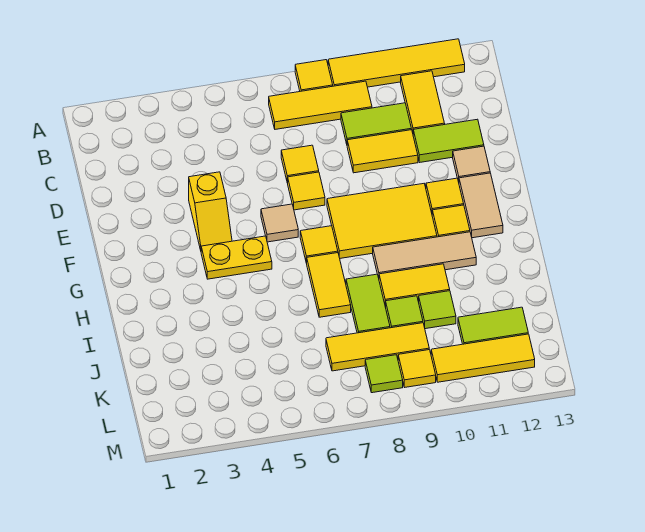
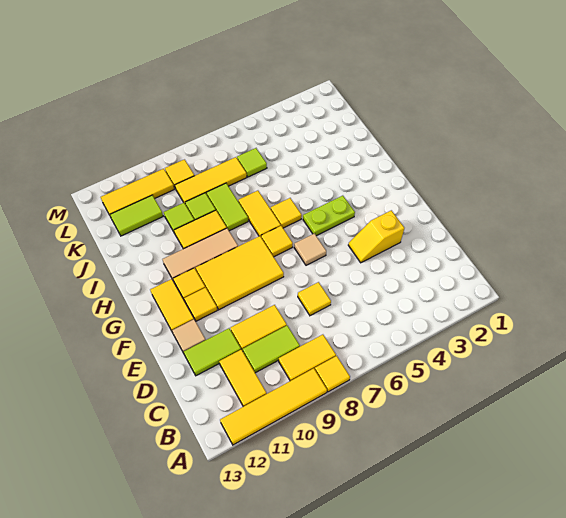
yellow 1x3 tile [269,81,372,129] -> yellow 1x2 tile [279,335,336,381]
yellow 1x2 slope [189,172,232,250] -> yellow 1x2 slope turned to [348,210,404,263]
yellow 1x1 tile [288,172,325,210] -> yellow 1x1 tile moved to [271,198,302,228]
tan 1x2 tile [459,173,503,238] -> yellow 1x2 tile [150,279,194,331]
yellow 1x2 plate [201,236,272,279] -> lime 1x2 plate [303,196,355,236]
lime 1x1 tile [365,355,403,393] -> lime 1x1 tile moved to [237,148,267,177]

